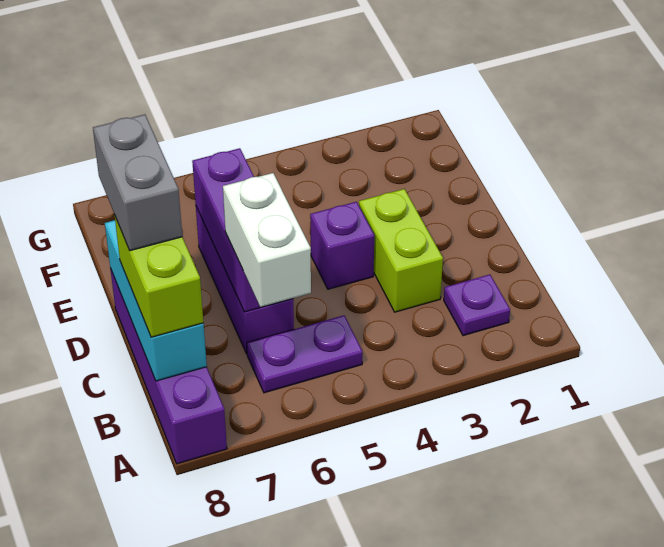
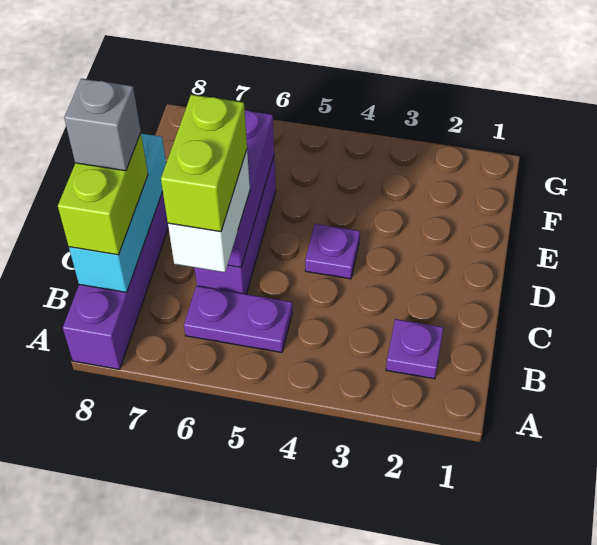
lime 1x2 brick [359,189,443,312] -> lime 1x2 brick moved to [161,95,247,232]
grey 1x2 brick [93,115,182,251] -> grey 1x1 brick [64,79,141,171]
purple 1x1 brick [310,202,374,289] -> purple 1x1 plate [305,224,360,279]

